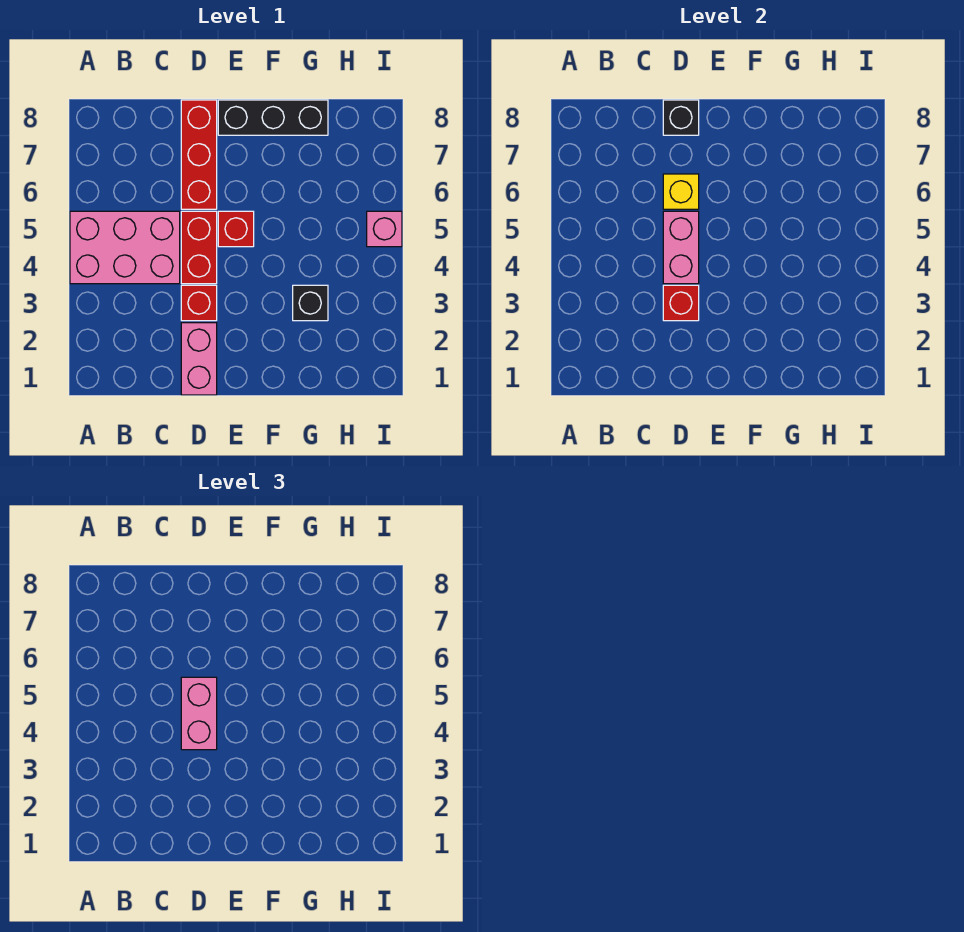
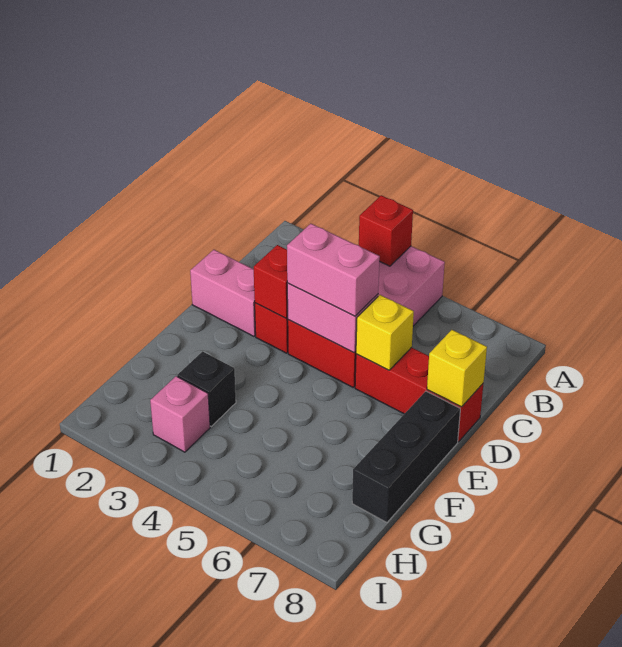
black 1x1 brick [663,100,699,135] -> yellow 1x1 brick [427,330,487,407]
red 1x1 brick [218,211,254,247] -> red 1x1 brick moved to [359,195,413,266]
pink 1x1 brick [367,211,402,247] -> pink 1x1 brick moved to [150,376,210,452]

